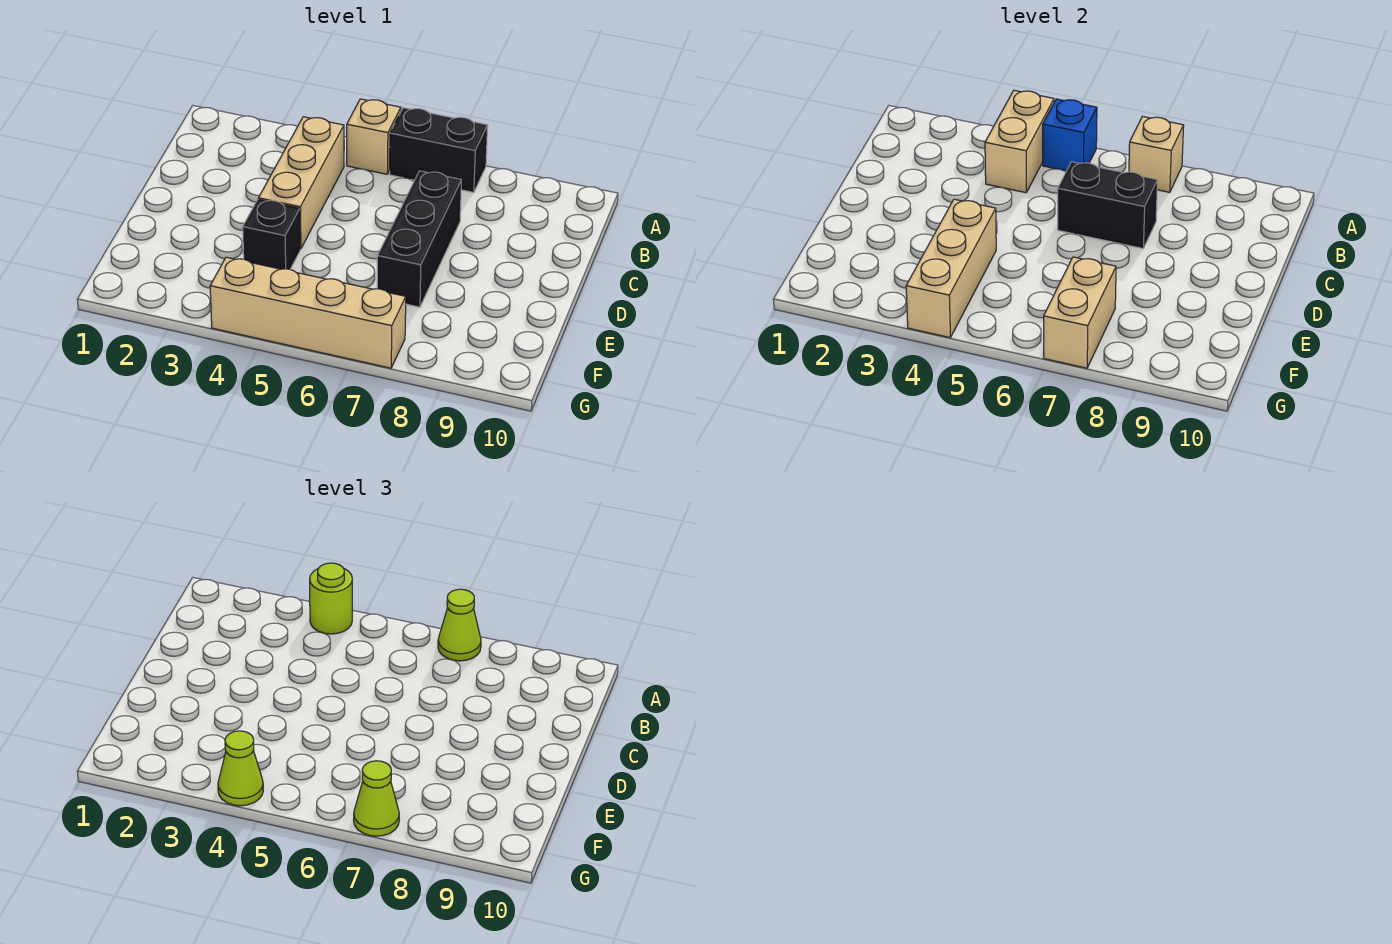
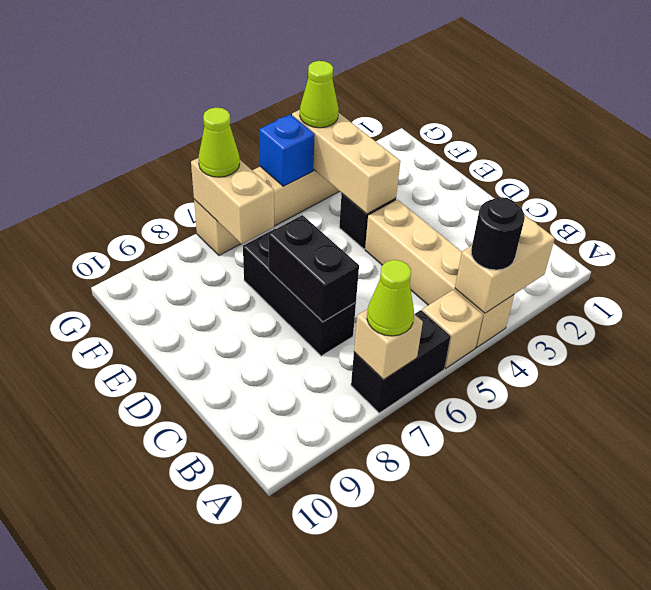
tan 1x2 brick [985,90,1054,193] -> tan 1x2 brick turned to [455,215,555,313]
lime 1x1 round brick [310,563,352,634] -> black 1x1 round brick [471,197,525,270]
blue 1x1 brick [1043,99,1097,171] -> blue 1x1 brick moved to [259,114,315,186]
tan 1x3 brick [258,117,344,249] -> tan 1x4 brick [365,200,514,347]
black 1x2 brick [1058,162,1157,248] -> black 1x2 brick turned to [268,215,359,322]

